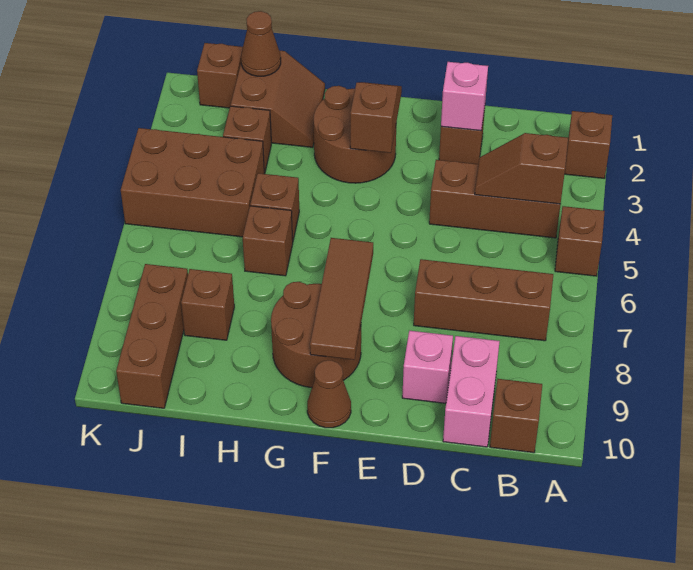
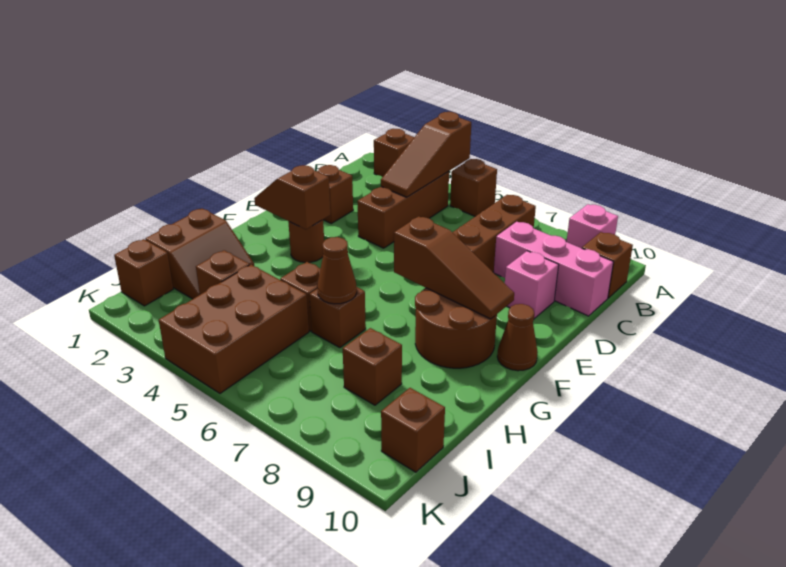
brown 1x2 slope [475,133,568,204] -> brown 1x3 slope [381,112,471,197]
pink 1x2 brick [443,336,500,447] -> pink 1x3 brick [494,222,613,316]
pink 1x1 brick [441,62,488,131] -> pink 1x1 brick moved to [567,204,618,248]
brown 2x2 round brick [314,86,397,183] -> brown 1x1 round brick [288,220,324,263]
brown 1x3 tile [310,238,373,360] -> brown 1x3 slope [394,216,514,319]
brown 2x2 slope [231,50,325,147] -> brown 2x2 slope turned to [145,209,254,299]
brown 1x1 cone [241,11,281,76] -> brown 1x1 cone moved to [317,237,357,304]
brown 1x3 brick [116,264,188,408] -> brown 1x1 brick [381,388,445,472]

